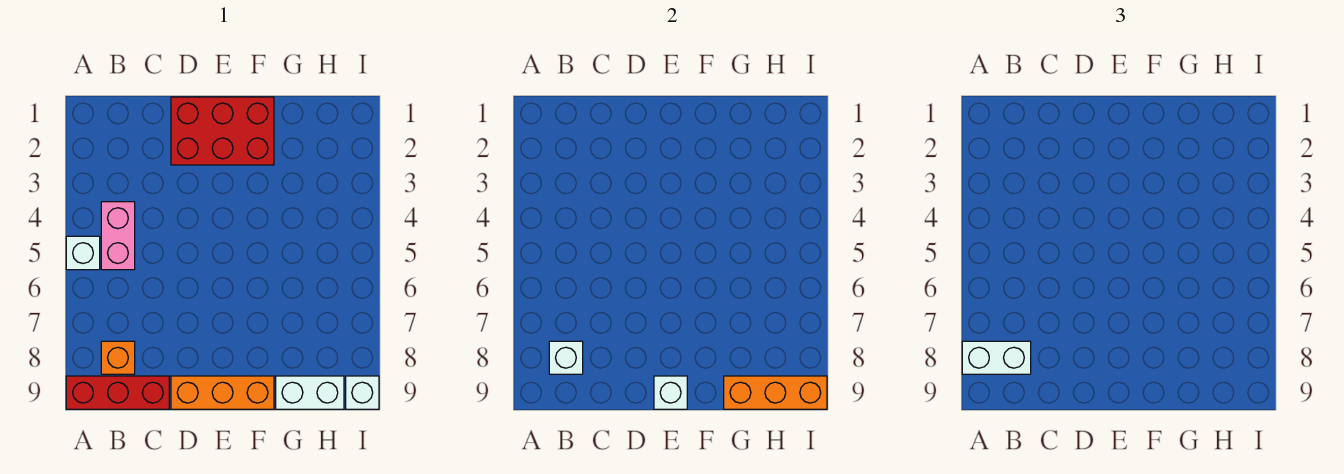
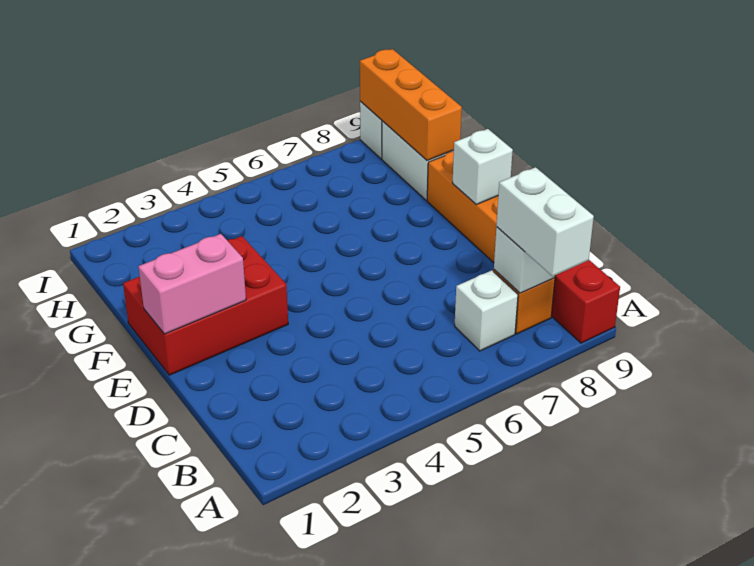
white 1x1 brick [66,236,100,270] -> white 1x1 brick moved to [455,270,518,351]
pink 1x2 brick [101,202,135,270] -> pink 1x2 brick moved to [138,234,246,334]
red 2x3 brick [171,97,274,165] -> red 2x3 brick turned to [123,236,288,375]

